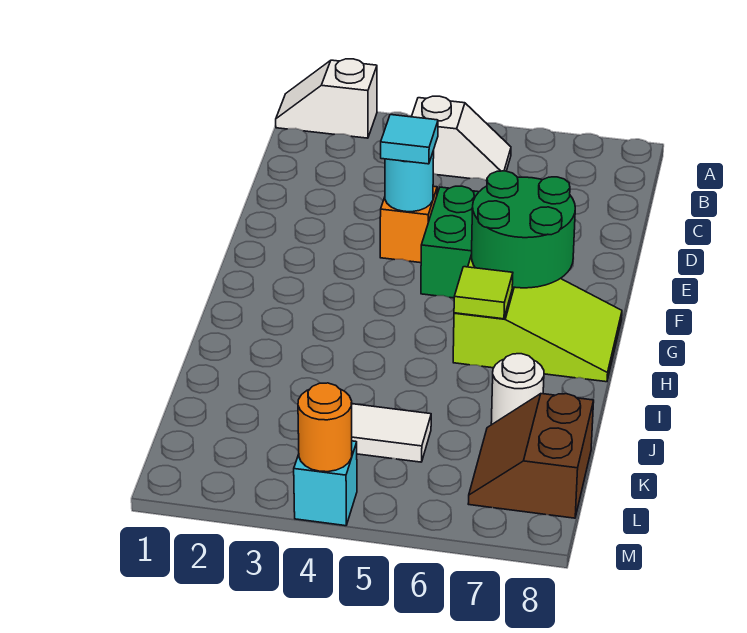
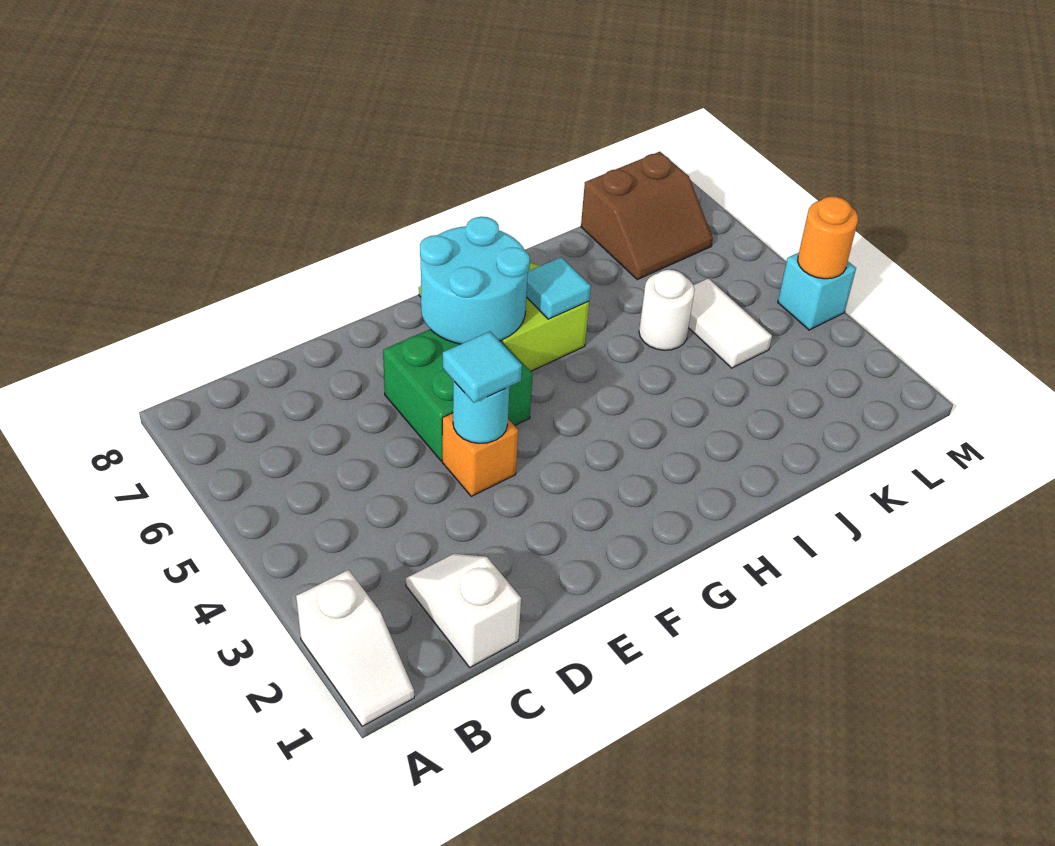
white 1x2 slope [412,96,511,180] -> white 1x2 slope moved to [406,554,521,667]
green 2x2 round brick [472,171,575,288] -> cyan 2x2 round brick [420,217,530,344]
lime 1x1 tile [454,267,513,319] -> cyan 1x1 tile [526,257,591,319]
white 1x1 round brick [491,354,544,424] -> white 1x1 round brick moved to [639,270,695,350]

